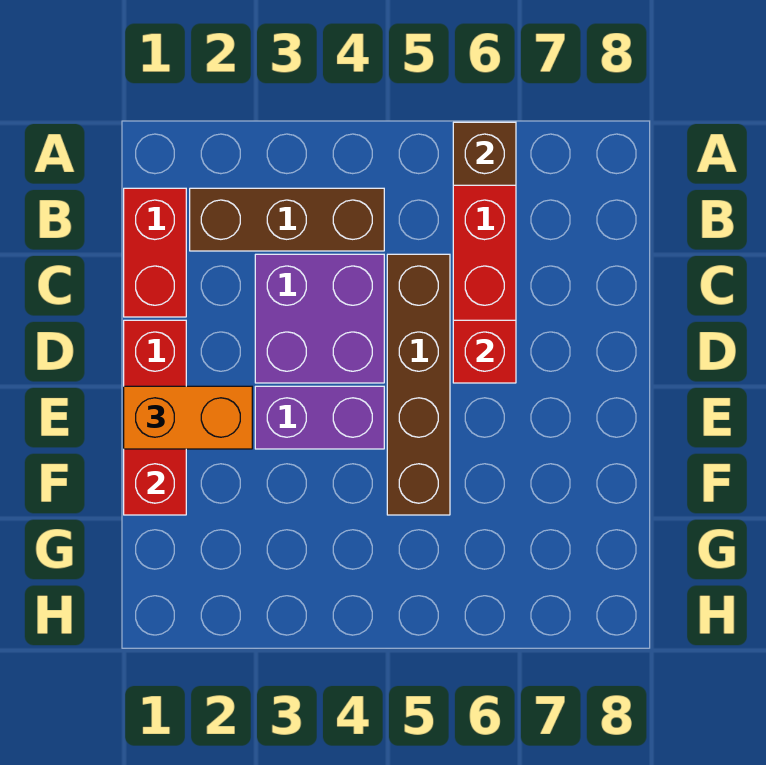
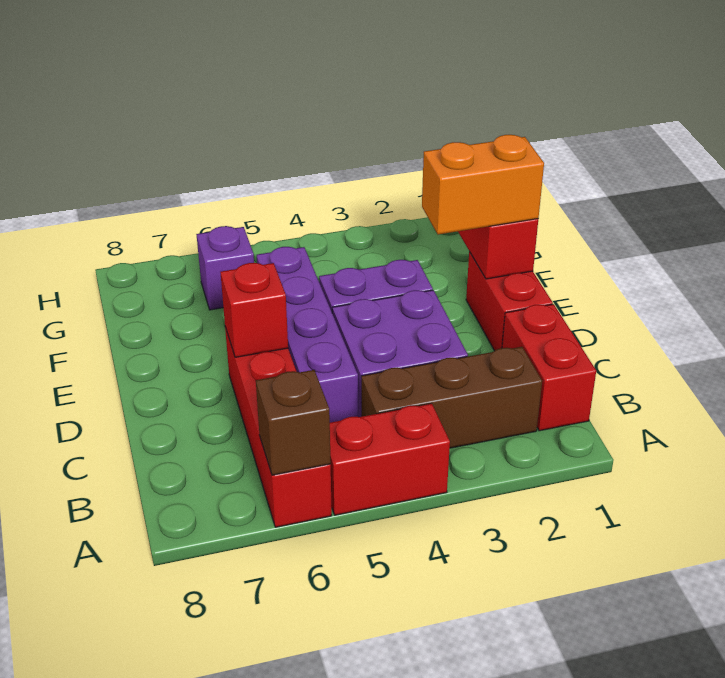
none -> red 1x2 brick [330,404,450,515]
brown 1x4 brick [387,254,450,515] -> purple 1x4 brick [257,247,358,422]
none -> purple 1x1 brick [196,226,254,310]

